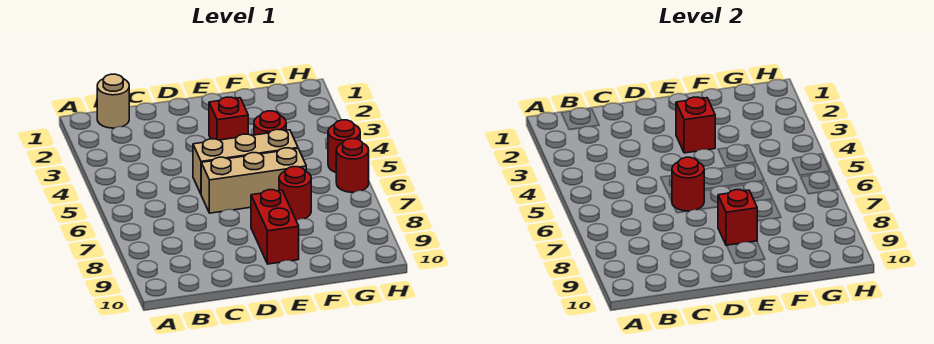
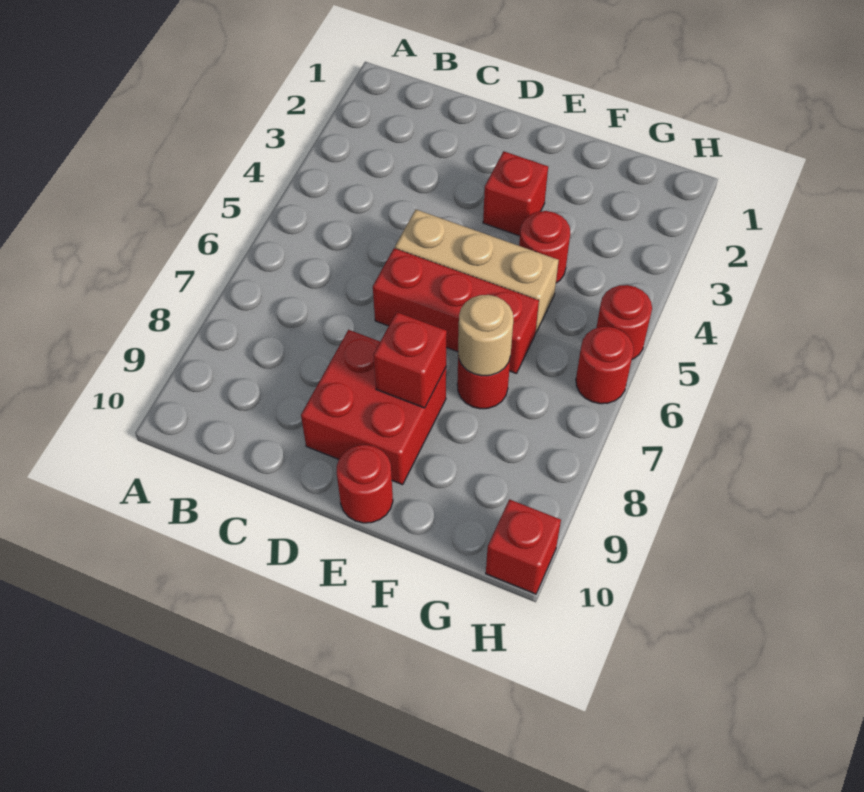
tan 1x1 round brick [97,74,129,128] -> tan 1x1 round brick moved to [458,295,514,376]
tan 1x3 brick [201,148,306,213] -> red 1x3 brick [373,248,539,374]
red 1x1 round brick [672,157,704,211] -> red 1x1 round brick moved to [337,445,393,523]
red 1x1 brick [676,97,715,153] -> red 1x1 brick moved to [486,499,561,594]
red 1x2 brick [251,190,299,264] -> red 2x2 brick [301,330,446,485]

